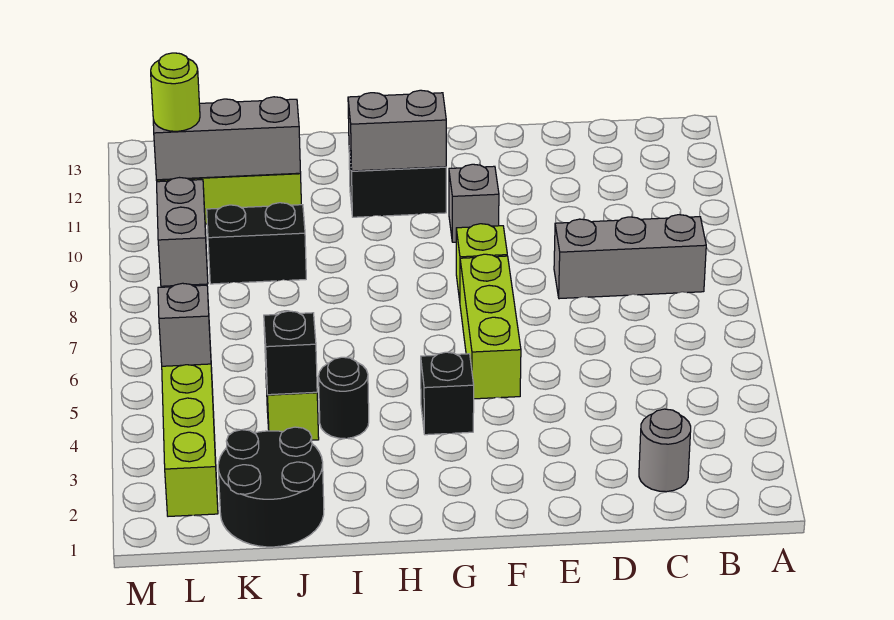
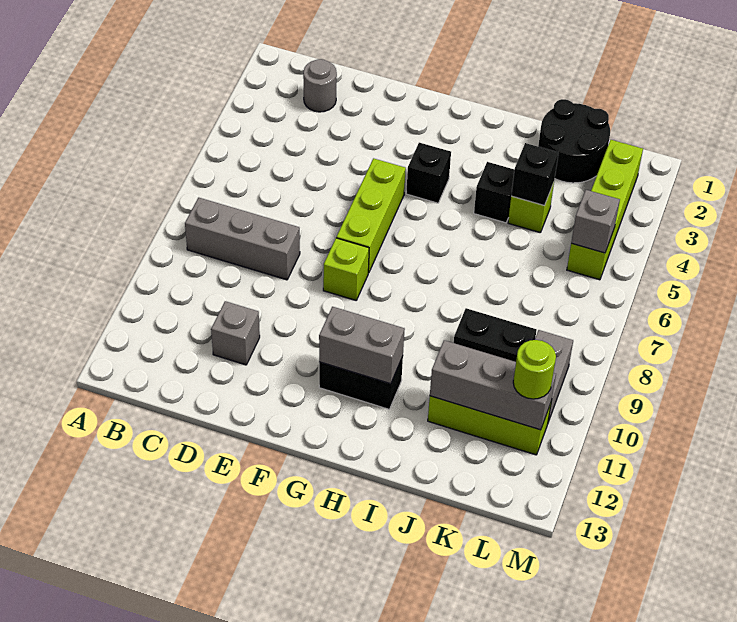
grey 1x1 brick [449,164,499,242] -> grey 1x1 brick moved to [211,301,260,365]
black 1x1 round brick [319,357,369,438] -> black 1x1 brick [474,162,515,223]

